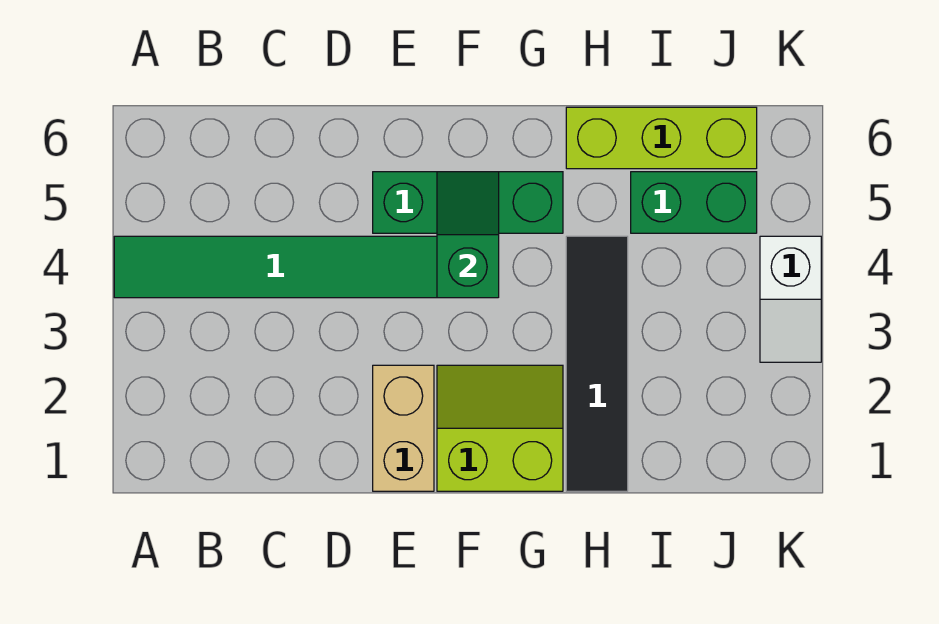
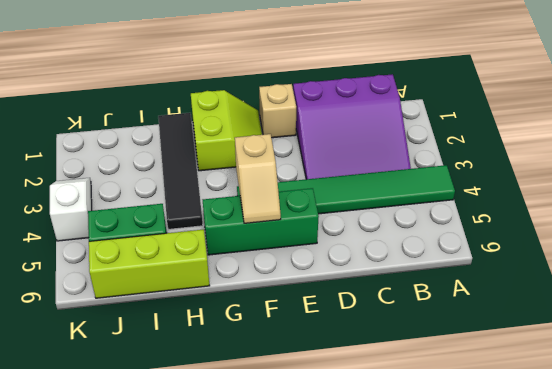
none -> purple 3x3 slope [293,74,411,179]
tan 1x2 brick [373,365,434,491] -> tan 1x1 brick [259,84,296,138]
lime 2x2 slope [437,365,563,491] -> lime 2x2 slope turned to [191,90,262,171]
green 1x2 slope [437,172,499,298] -> tan 1x2 slope [235,134,281,223]

